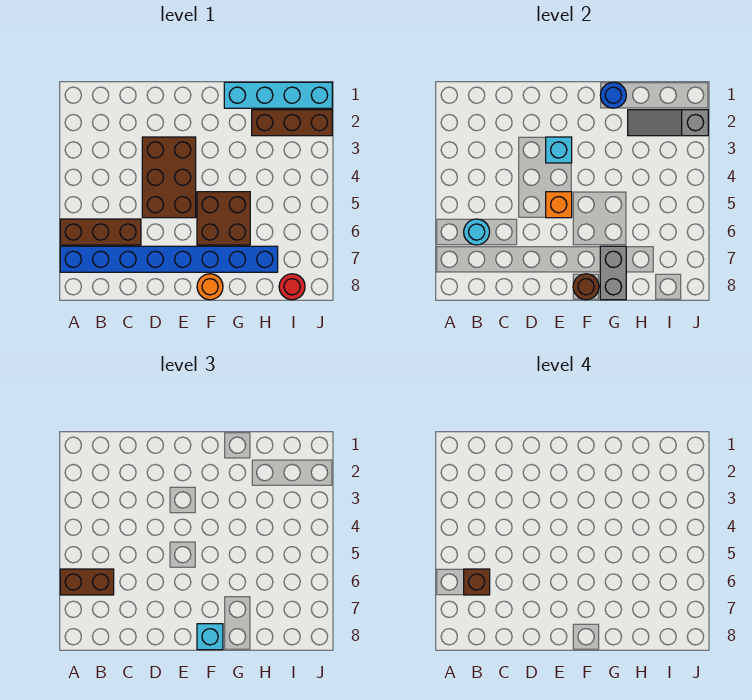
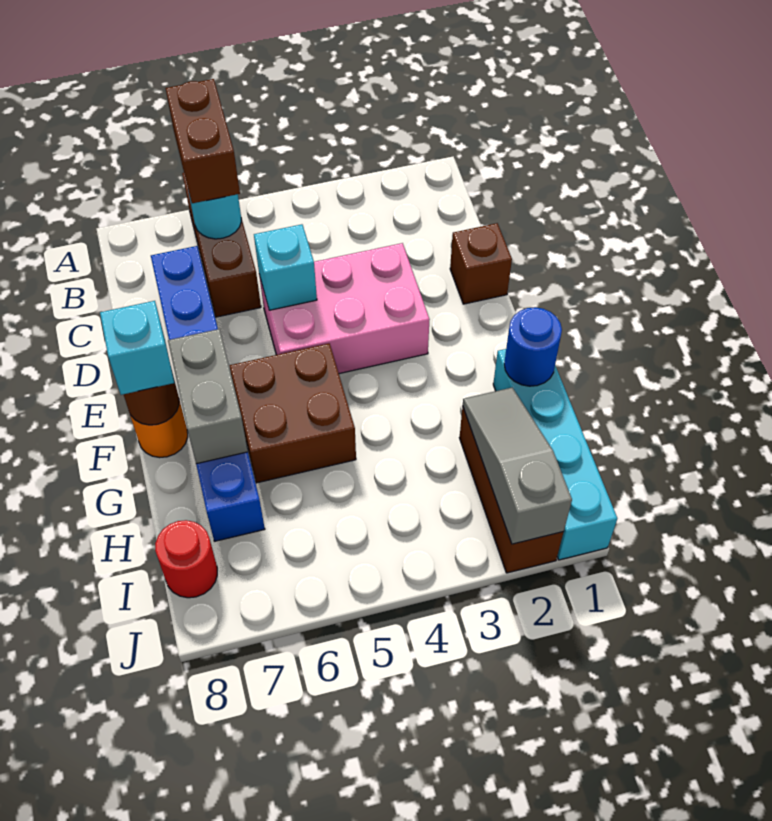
blue 1x8 brick [60,246,278,272] -> blue 1x6 brick [151,246,265,541]
brown 1x1 brick [464,569,490,595] -> brown 1x1 brick moved to [450,223,512,304]
brown 2x3 brick [142,137,196,218] -> pink 2x3 brick [259,243,430,374]
cyan 1x1 brick [546,137,572,163] -> cyan 1x1 brick moved to [254,224,317,310]
orange 1x1 brick [546,192,572,218] -> none
grey 1x2 brick [600,246,626,300] -> grey 1x2 brick turned to [168,329,248,464]

